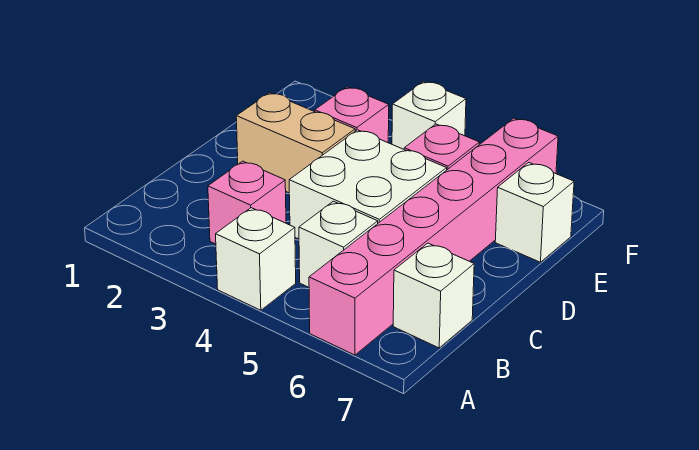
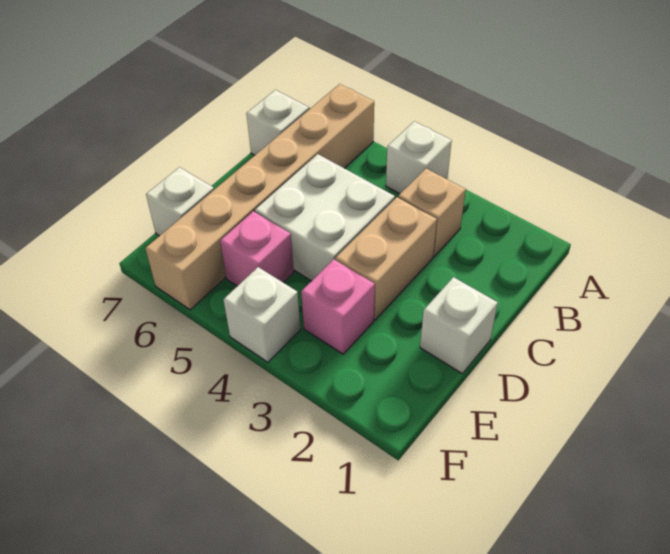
pink 1x6 brick [309,118,558,355] -> tan 1x6 brick [145,84,374,310]
pink 1x1 brick [208,161,286,244] -> tan 1x1 brick [398,169,466,256]
white 1x1 brick [299,201,378,287] -> white 1x1 brick moved to [420,277,498,374]
tan 1x2 brick [236,93,355,193] -> tan 1x2 brick turned to [335,197,437,320]

